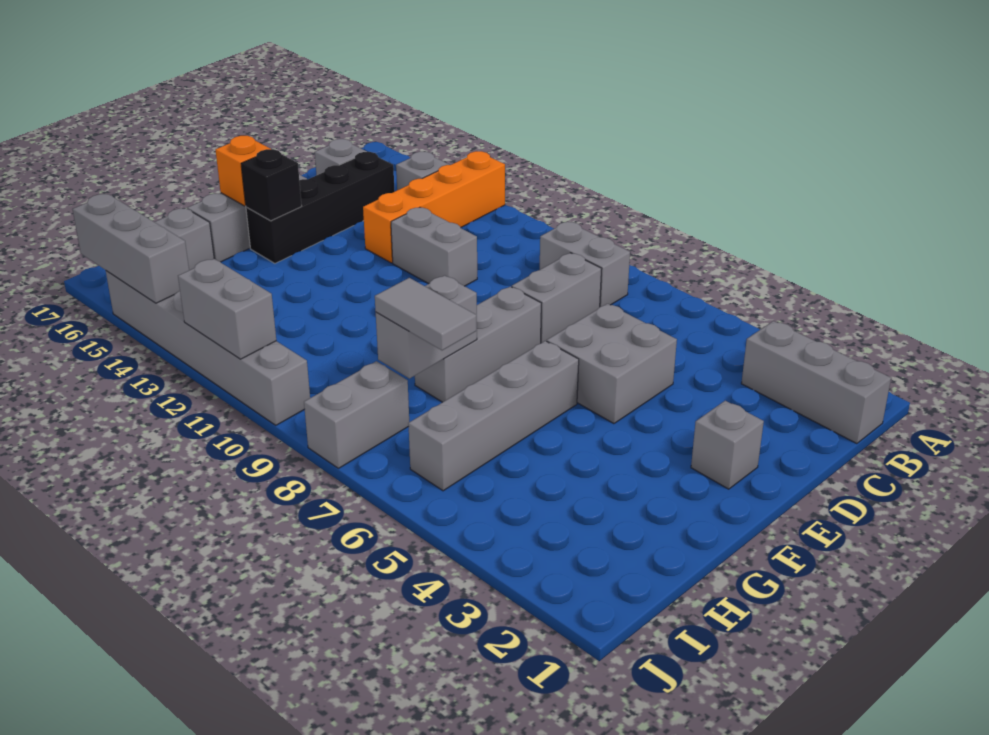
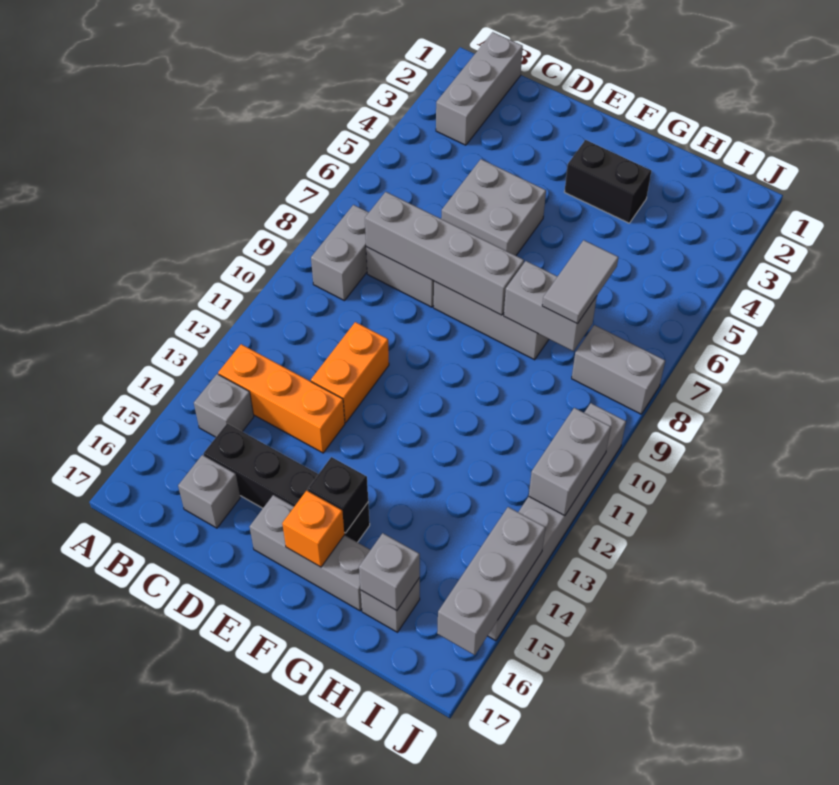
orange 1x4 brick [363,151,505,263] -> orange 1x3 brick [218,344,345,453]
grey 1x2 brick [391,208,477,286] -> orange 1x2 brick [311,322,389,423]
grey 1x1 brick [691,401,764,489] -> grey 1x1 brick moved to [359,533,420,611]
none -> black 1x2 brick [564,140,651,223]
grey 1x4 brick [408,341,579,491] -> grey 1x4 brick moved to [365,192,524,315]

